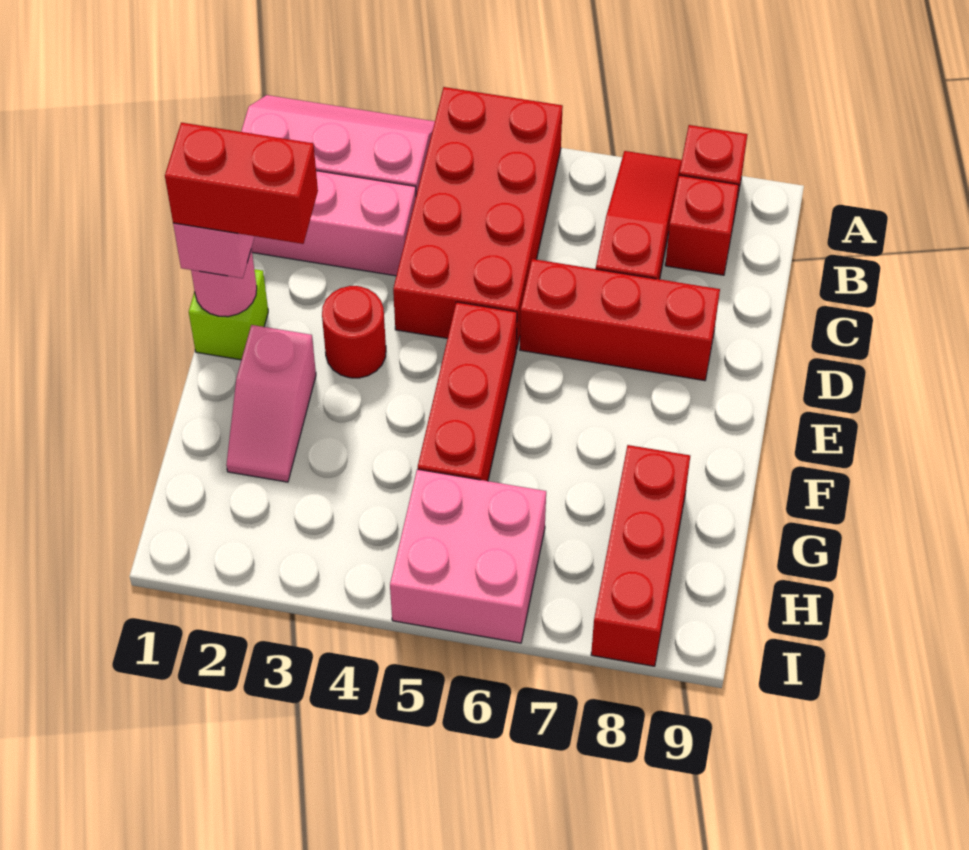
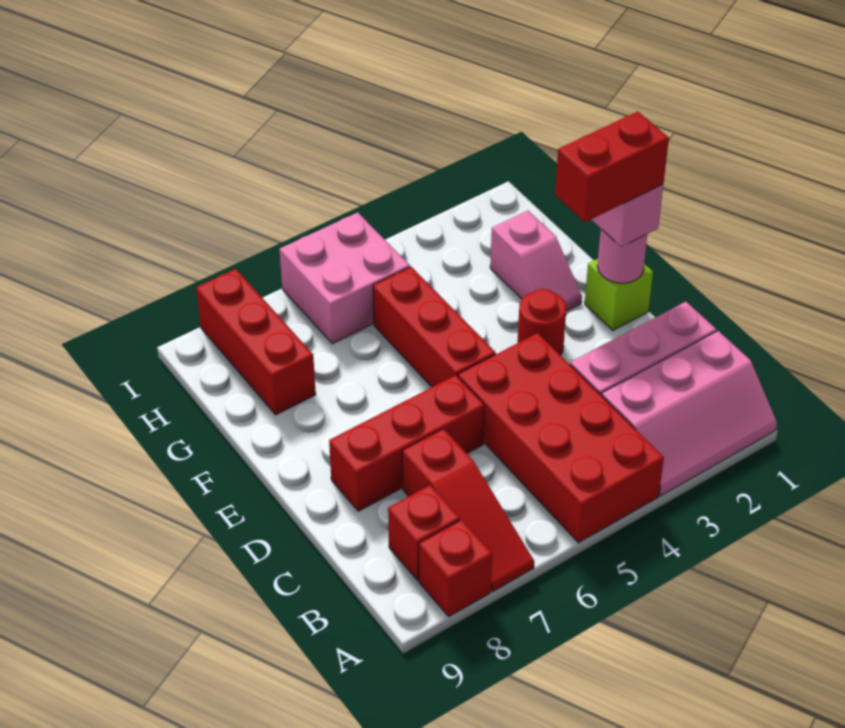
pink 1x2 slope [226,325,316,482] -> pink 1x2 slope turned to [490,211,582,311]

